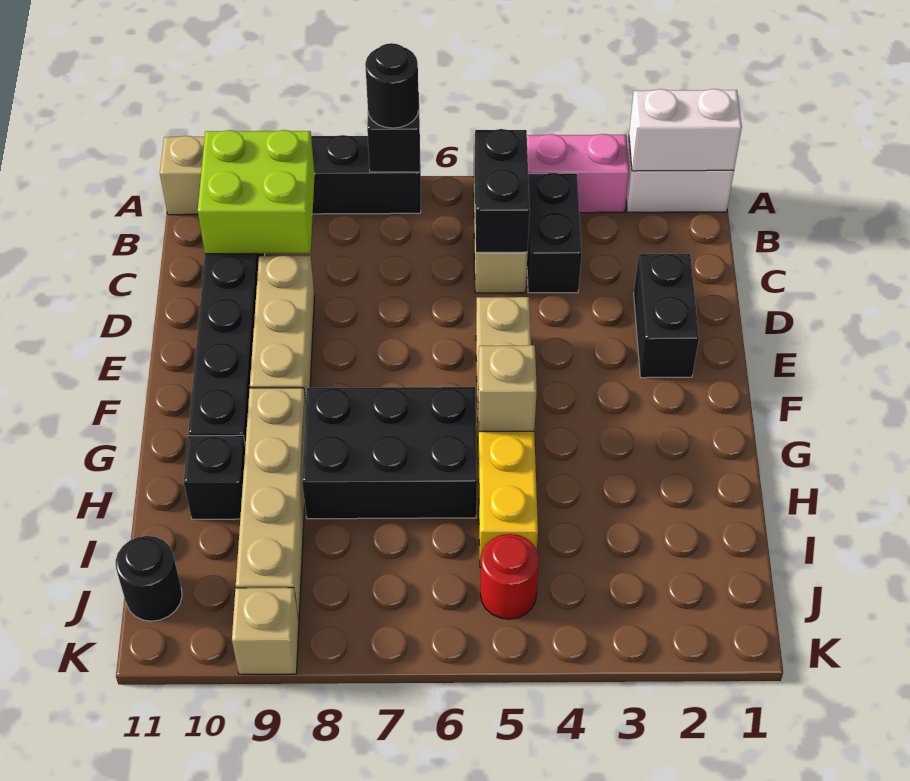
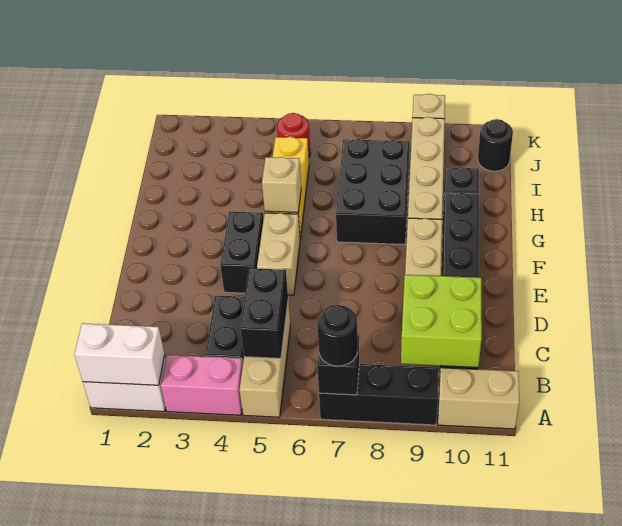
black 1x2 brick [634,254,699,378] -> black 1x2 brick moved to [220,212,264,293]
black 2x3 brick [302,387,477,519] -> black 2x3 brick turned to [336,139,410,245]

